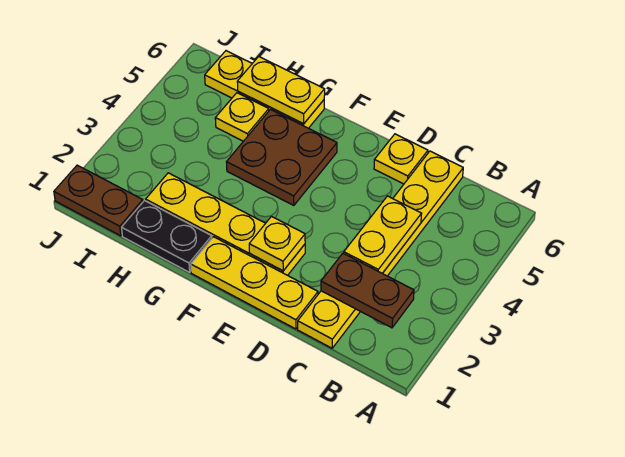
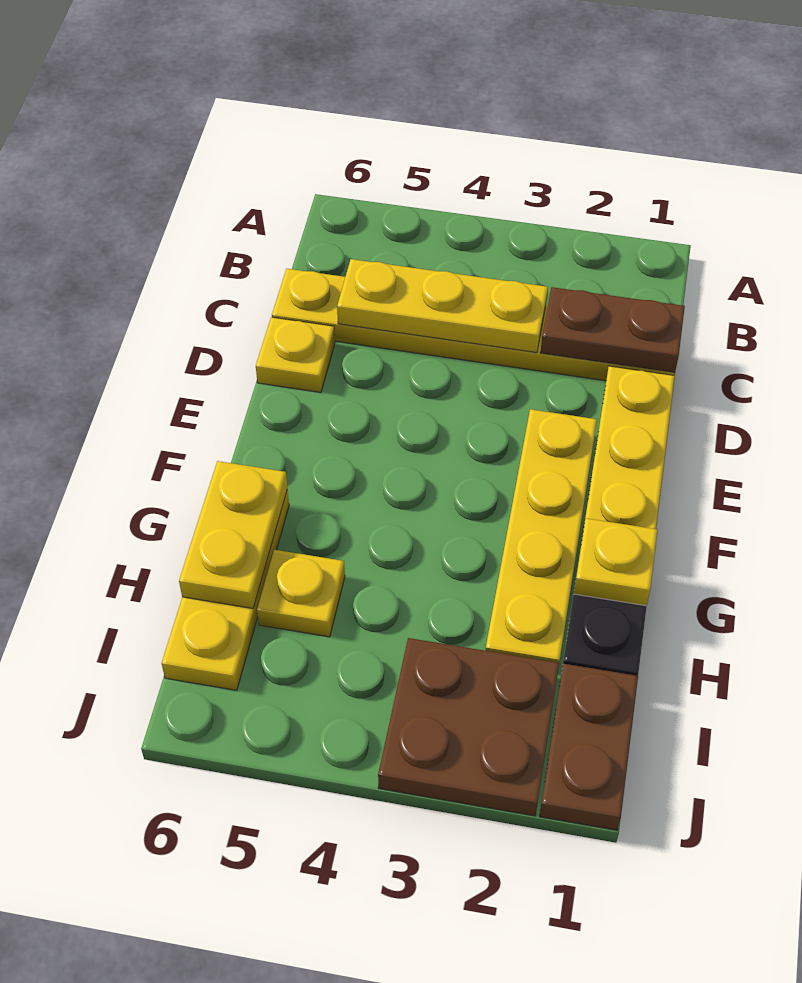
brown 1x2 plate [321,253,414,328] -> brown 1x2 plate turned to [540,287,685,373]
yellow 1x2 plate [344,196,422,273] -> yellow 1x3 plate [337,259,548,353]
yellow 1x1 plate [249,217,305,271] -> yellow 1x1 plate moved to [574,518,658,606]
brown 2x2 plate [226,110,337,206] -> brown 2x2 plate moved to [378,638,559,816]

